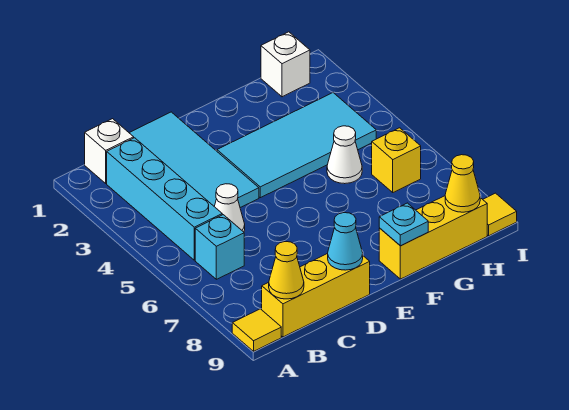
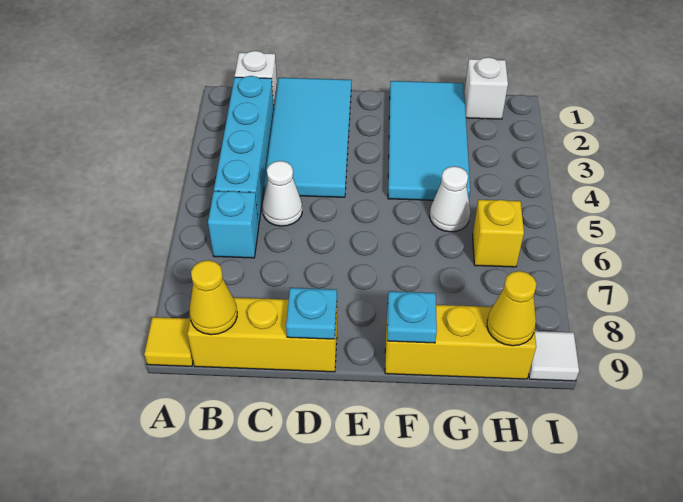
cyan 1x1 cone [328,213,363,270] -> cyan 1x1 plate [286,288,337,339]
cyan 2x4 tile [217,93,376,198] -> cyan 2x4 tile turned to [388,81,470,200]
yellow 1x1 tile [483,193,517,236] -> white 1x1 tile [529,331,579,381]

